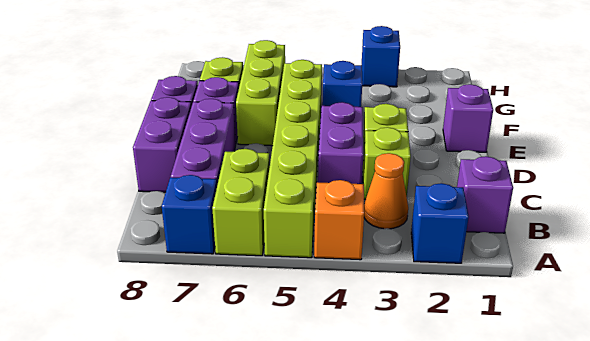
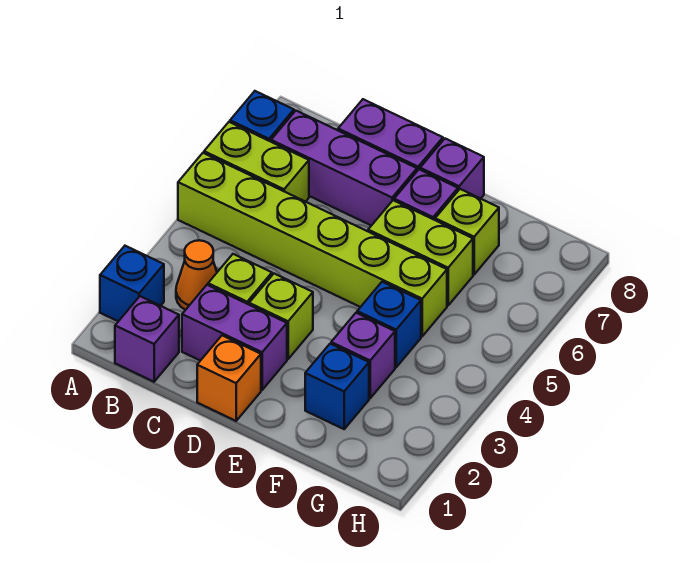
orange 1x1 brick [314,180,364,260] -> orange 1x1 brick moved to [197,335,261,421]
purple 1x2 brick [318,102,363,184] -> purple 1x2 brick moved to [182,285,287,390]
purple 1x1 brick [443,84,493,152] -> purple 1x1 brick moved to [331,313,395,398]
lime 1x3 brick [236,40,285,146] -> lime 1x2 brick [368,200,473,305]
blue 1x1 brick [362,26,400,87] -> blue 1x1 brick moved to [305,344,369,429]

